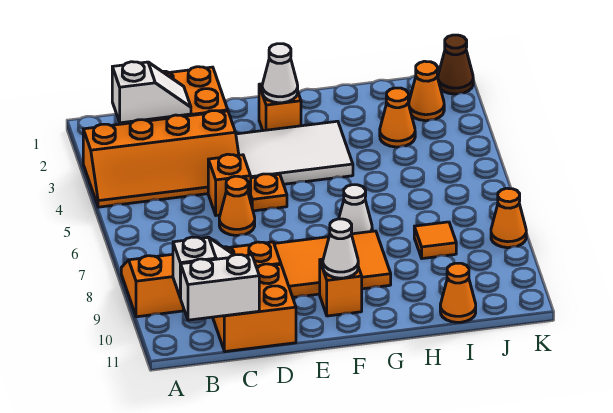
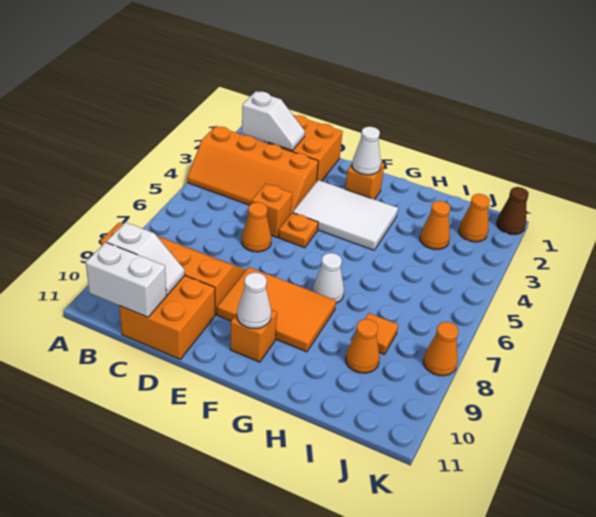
orange 1x1 cone [440,263,476,322] -> orange 1x1 cone moved to [346,319,380,373]

